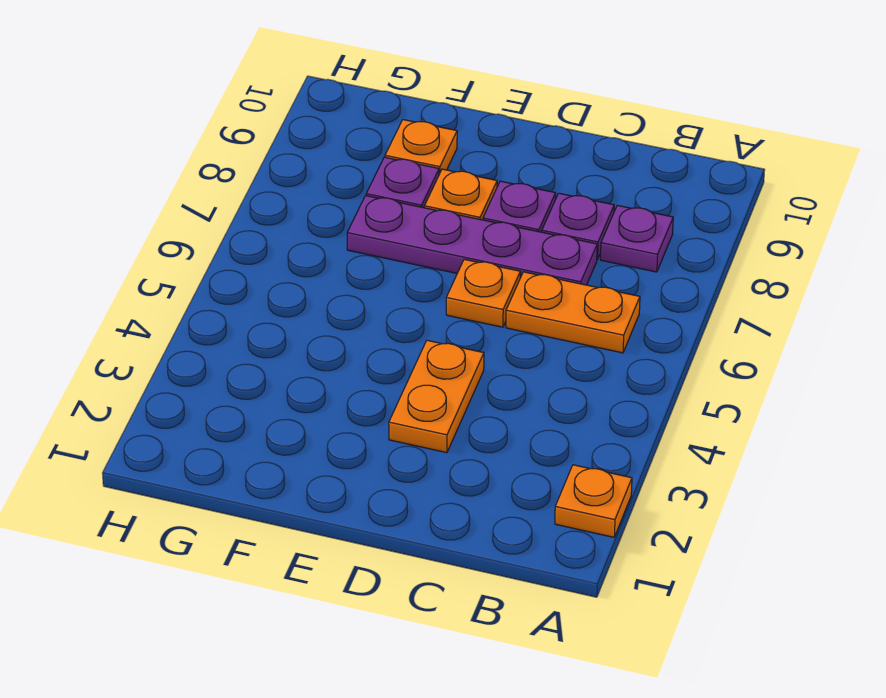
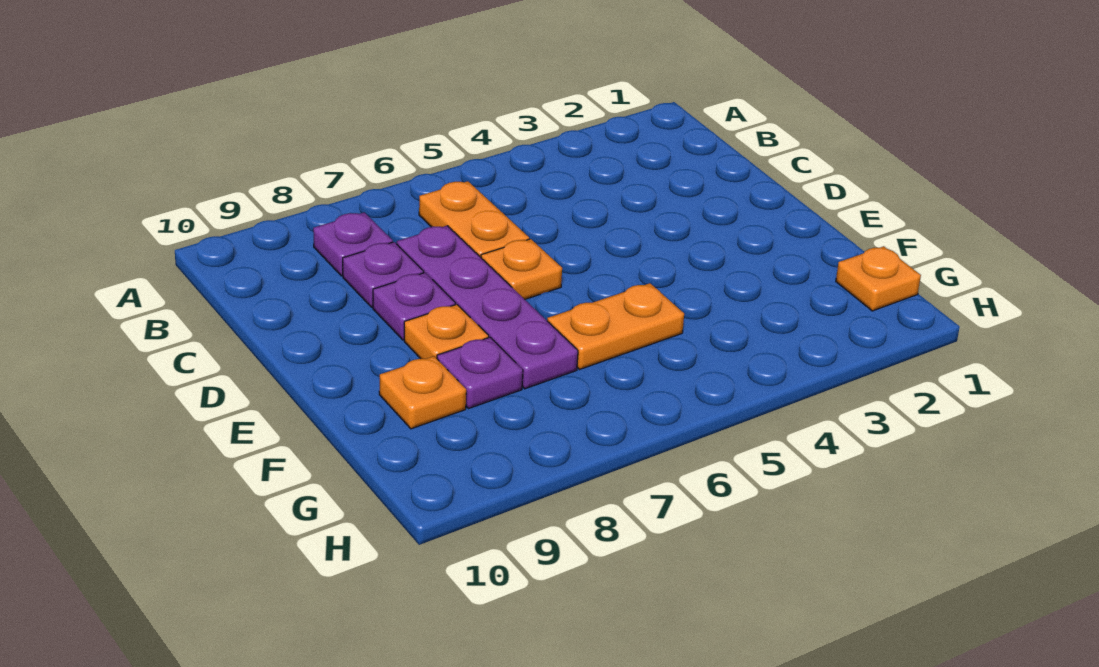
orange 1x1 plate [555,465,632,537] -> orange 1x1 plate moved to [836,246,921,311]
orange 1x2 plate [389,340,484,453] -> orange 1x2 plate moved to [547,283,684,370]

